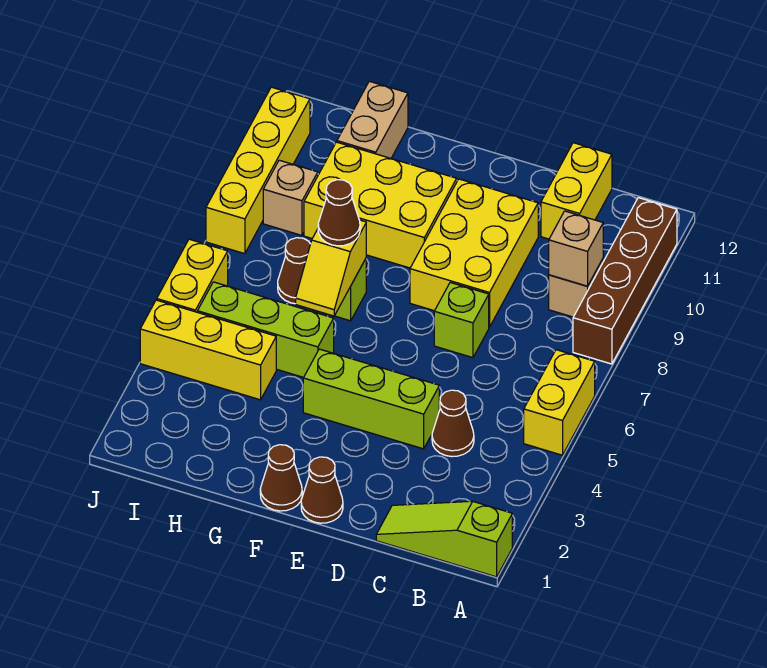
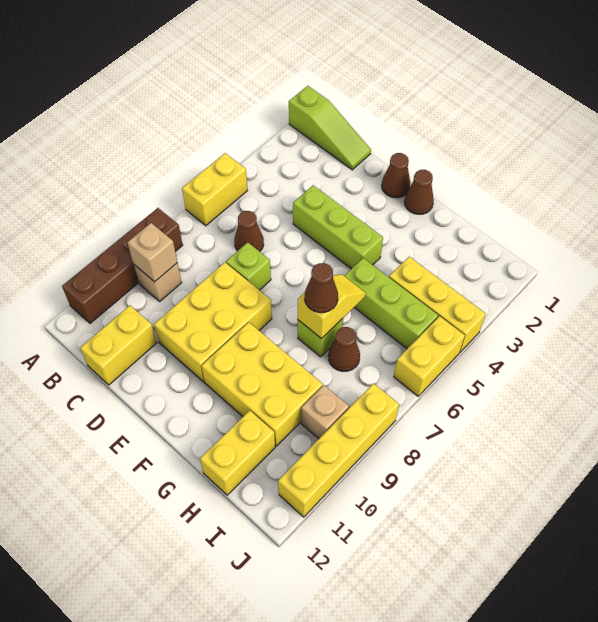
brown 1x1 cone [432,390,474,457] -> brown 1x1 cone moved to [234,211,264,252]
tan 1x2 brick [337,81,408,158] -> yellow 1x2 brick [200,411,275,495]

